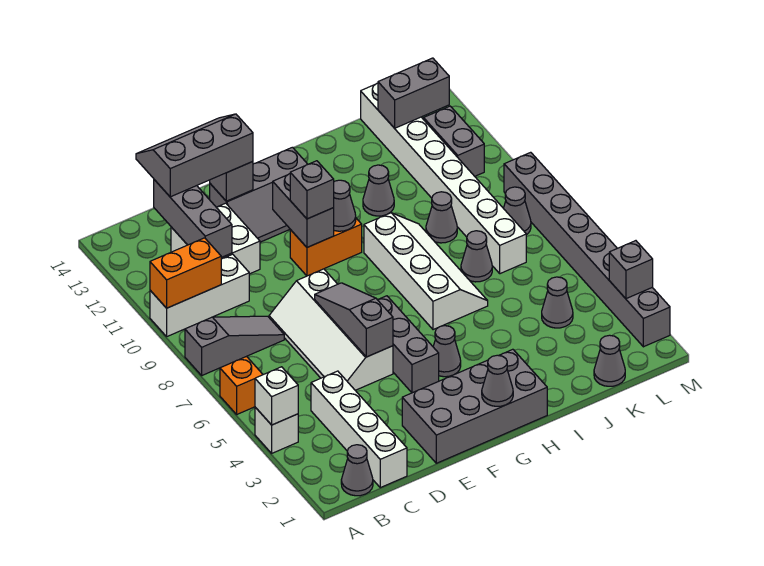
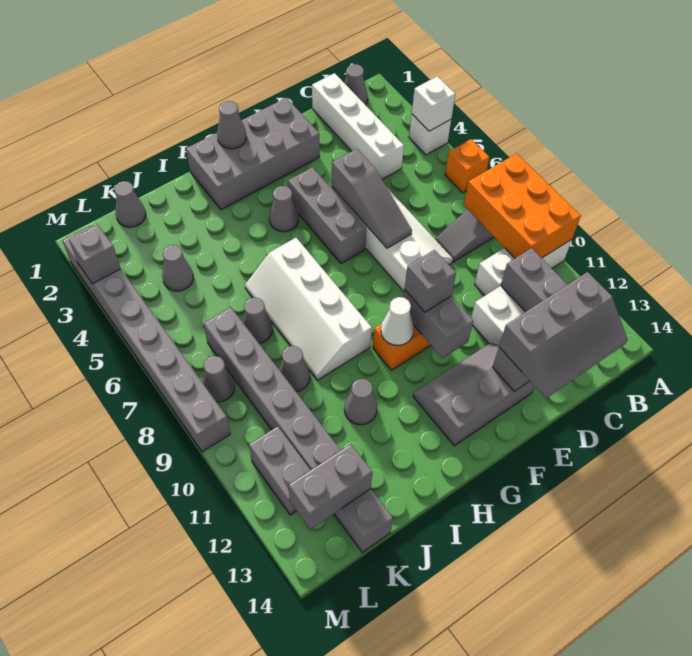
orange 1x2 brick [150,238,222,308] -> orange 2x3 brick [464,153,581,258]
grey 1x1 cone [333,180,356,231] -> white 1x1 cone [381,297,414,345]
white 1x8 brick [361,83,526,274] -> grey 1x8 brick [204,307,393,552]

